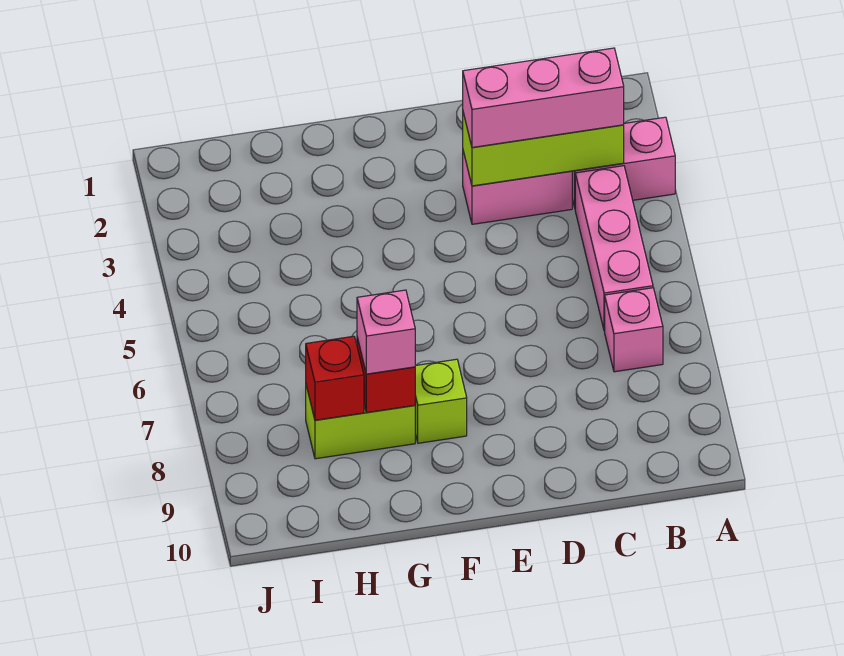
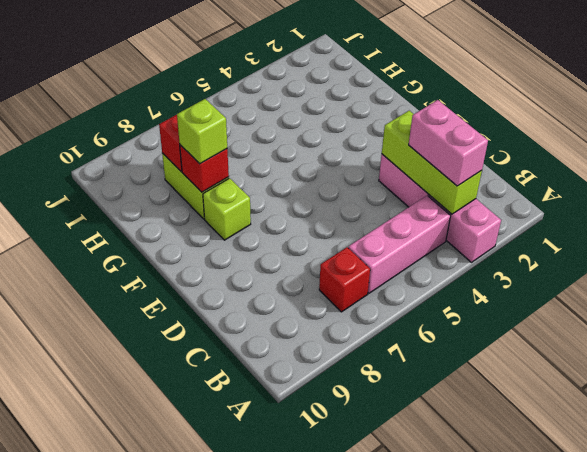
pink 1x3 brick [463,48,624,147] -> pink 1x2 brick [409,100,488,186]
pink 1x1 brick [605,288,663,372] -> red 1x1 brick [319,247,370,312]
pink 1x1 brick [357,290,415,374] -> lime 1x1 brick [177,99,227,164]

